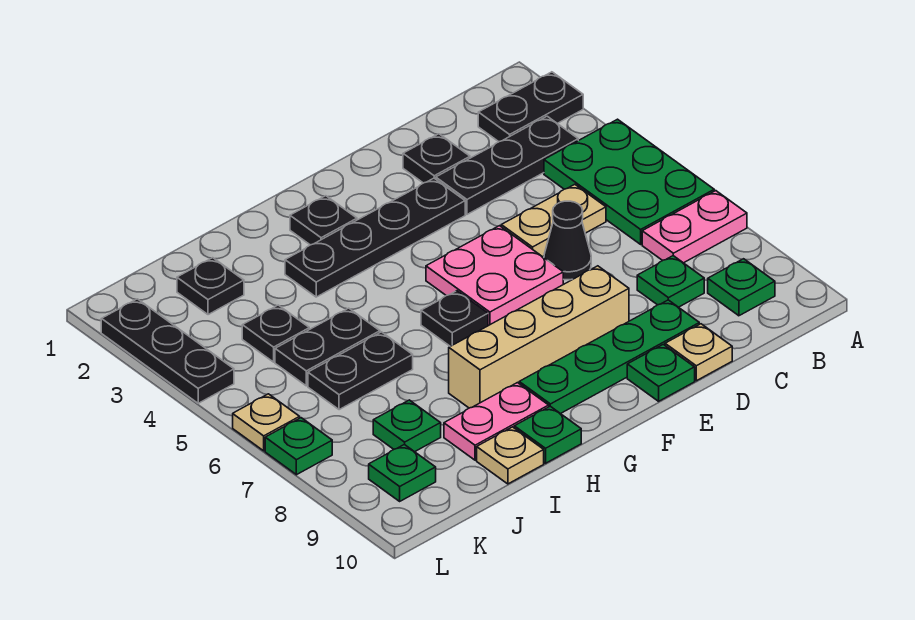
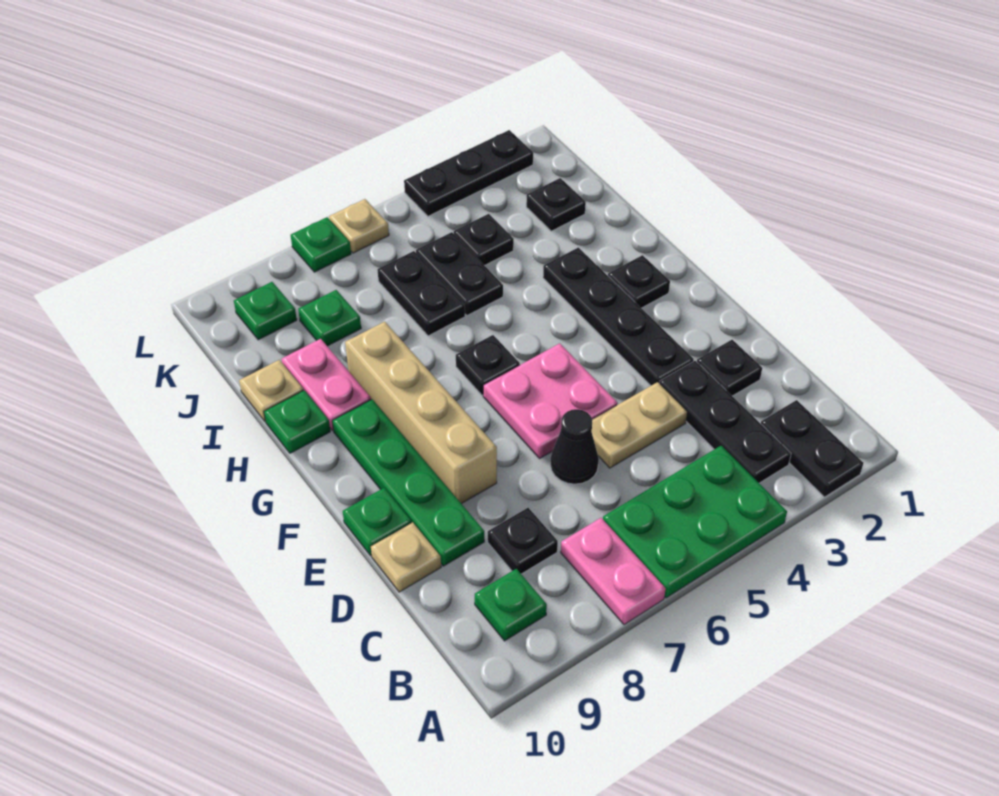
tan 1x2 plate [501,184,606,257] -> tan 1x2 plate turned to [592,382,687,468]
green 1x1 plate [637,256,704,307] -> black 1x1 plate [488,508,558,574]

